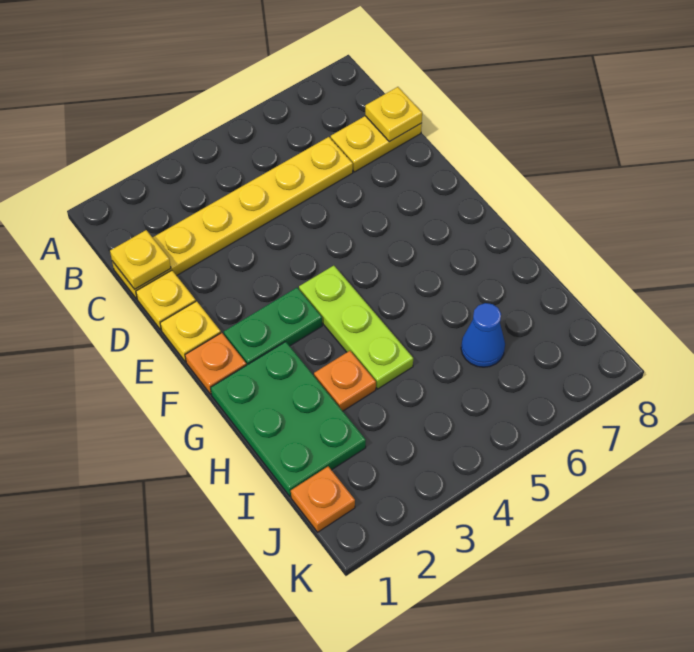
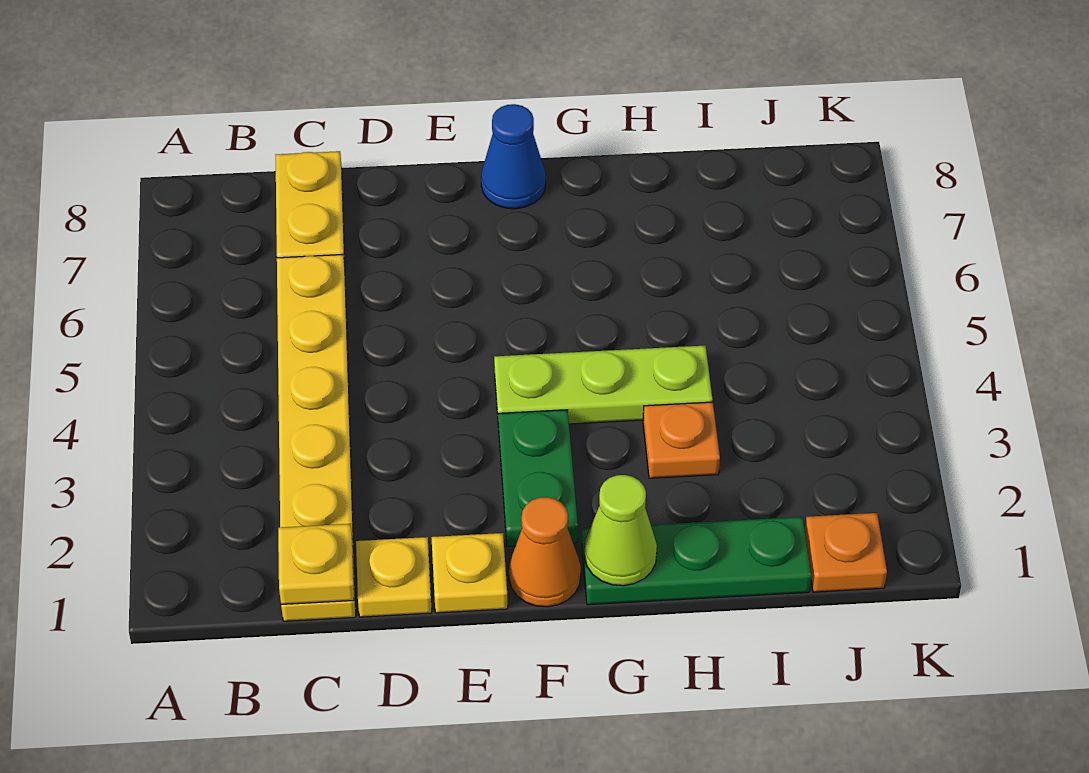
yellow 1x1 plate [365,87,422,142] -> none
orange 1x1 plate [185,333,246,394] -> orange 1x1 cone [509,497,581,607]
green 2x3 plate [211,342,366,496] -> green 1x3 plate [582,517,811,605]
none -> lime 1x1 cone [585,475,657,586]
blue 1x1 cone [461,303,505,367] -> blue 1x1 cone moved to [481,104,546,209]

